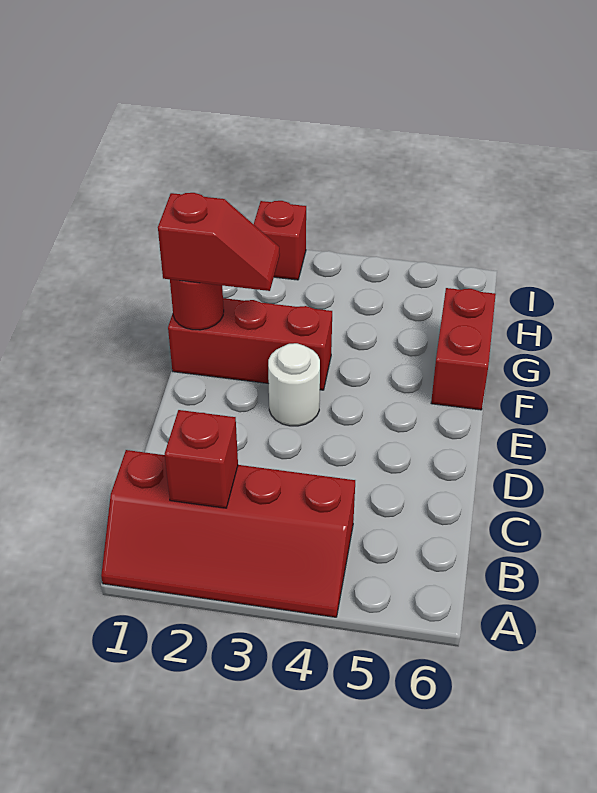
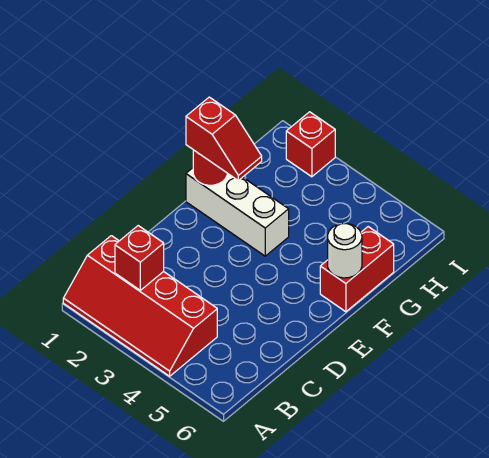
white 1x1 round brick [268,343,320,426] -> white 1x1 round brick moved to [328,224,362,278]
red 1x3 brick [168,298,332,390] -> white 1x3 brick [186,168,289,256]

